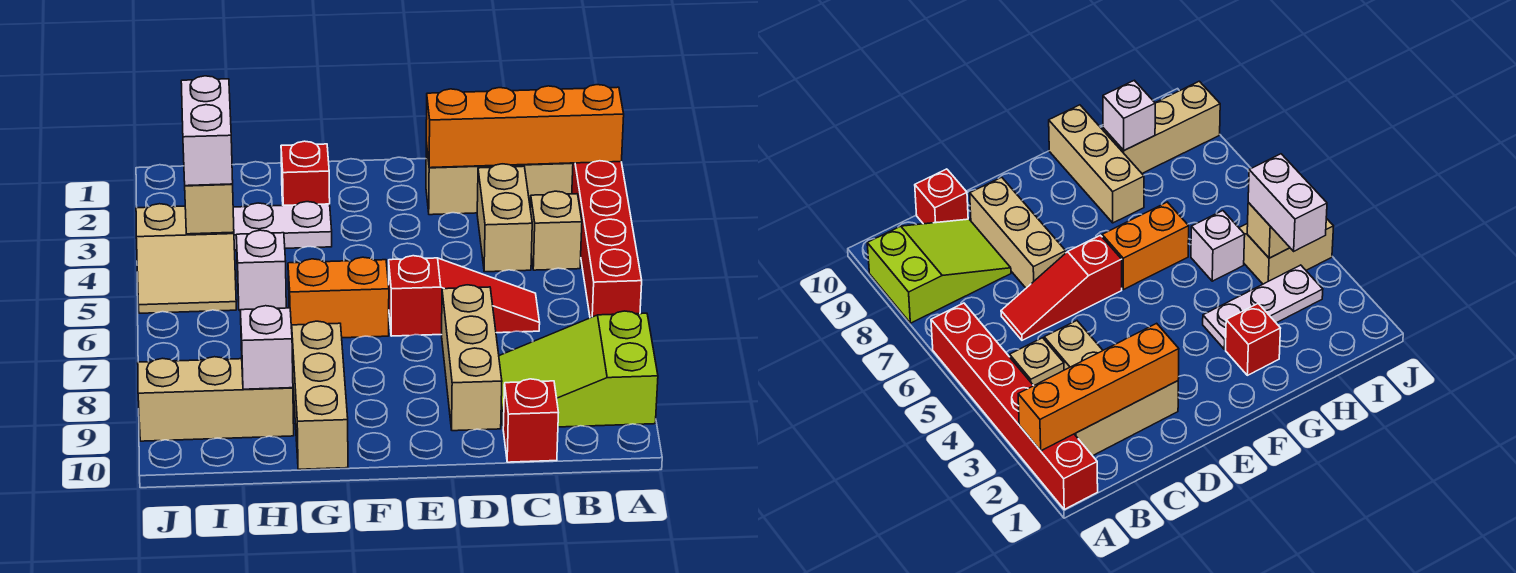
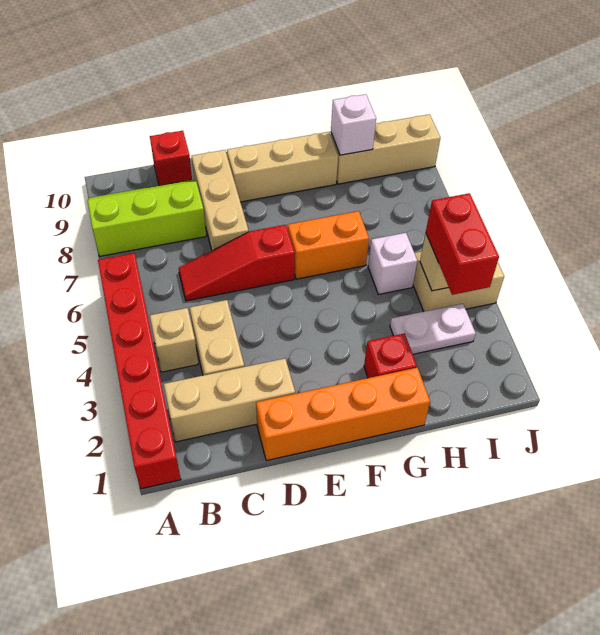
orange 1x4 brick [426,85,624,168] -> orange 1x4 brick moved to [256,368,430,461]
lime 2x3 slope [499,311,658,427] -> lime 2x3 slope turned to [88,180,206,256]
white 1x3 plate [233,202,332,250] -> white 1x2 plate [390,304,476,354]
tan 1x3 brick [292,321,348,469] -> tan 1x3 brick turned to [227,132,338,202]
white 1x2 brick [181,76,233,186] -> red 1x2 brick [426,193,499,295]

